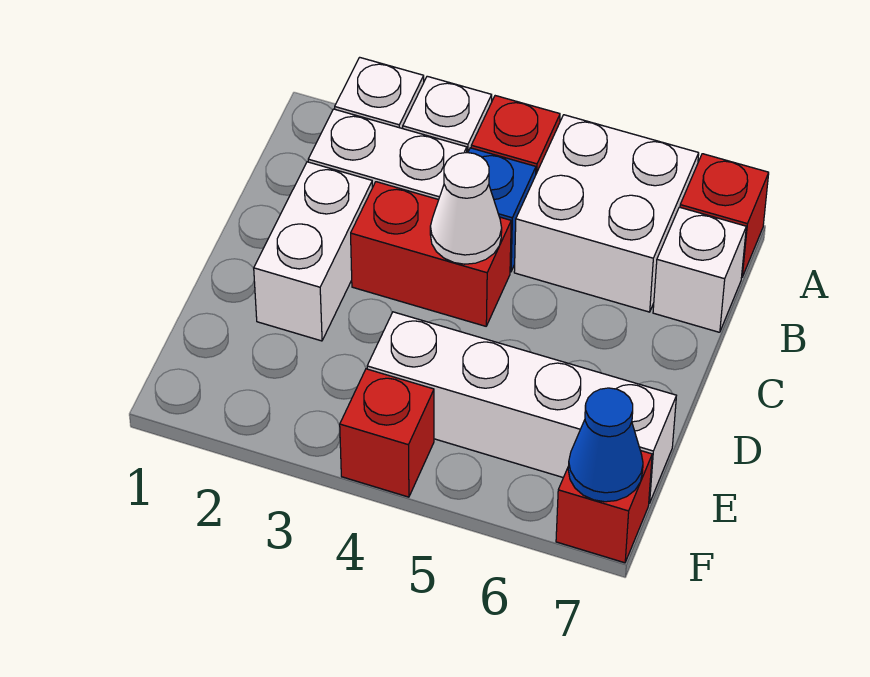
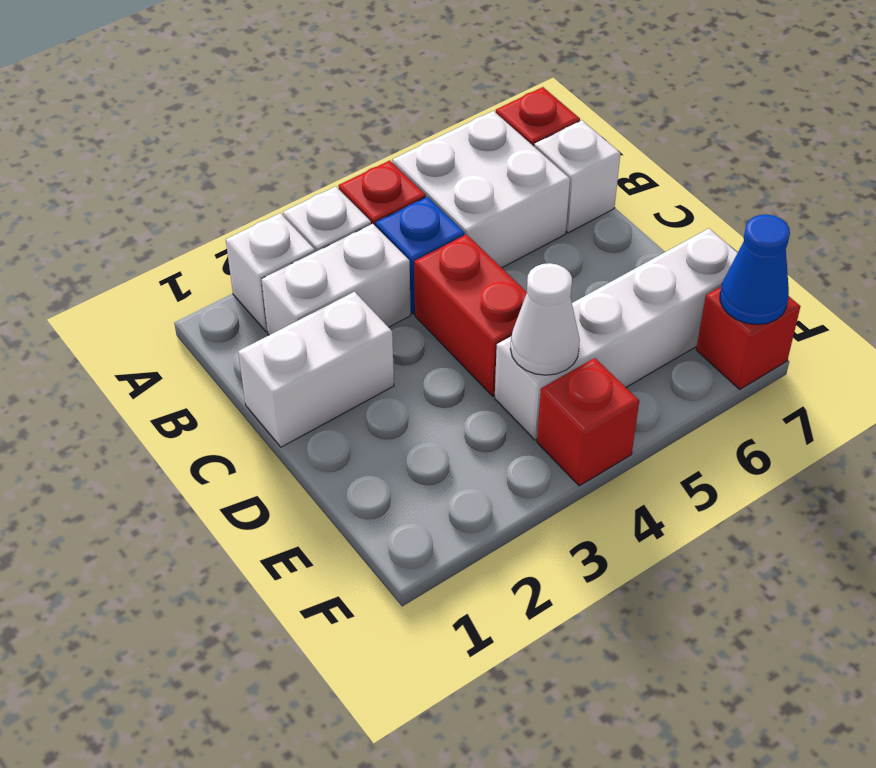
white 1x2 brick [254,162,372,341] -> white 1x2 brick turned to [238,292,394,447]
red 1x2 brick [351,182,511,326] -> red 1x2 brick turned to [414,234,527,396]
white 1x1 cone [430,153,502,264] -> white 1x1 cone moved to [510,263,580,375]

